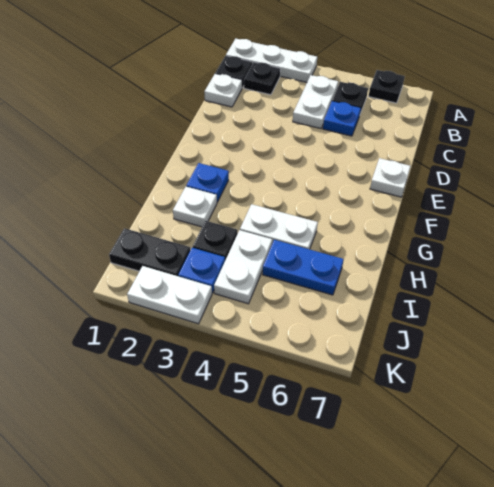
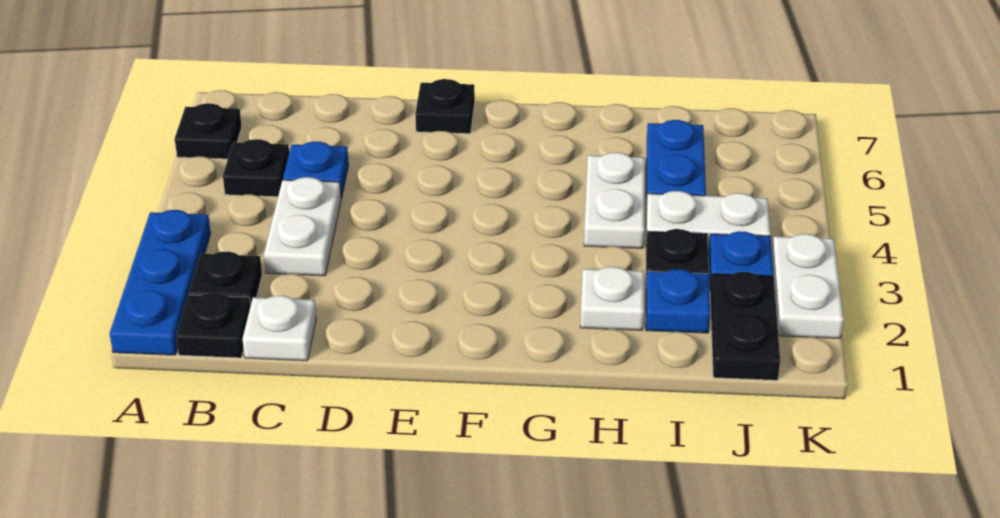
white 1x3 plate [226,39,317,82] -> blue 1x3 plate [110,210,211,355]
white 1x2 plate [293,75,338,129] -> white 1x2 plate turned to [264,177,341,276]
white 1x1 plate [370,158,411,197] -> black 1x1 plate [415,79,475,134]
blue 1x1 plate [186,163,229,202] -> blue 1x1 plate moved to [646,269,710,333]

